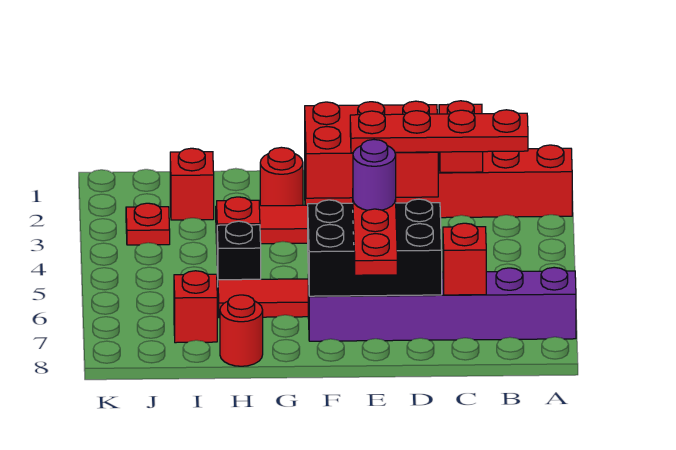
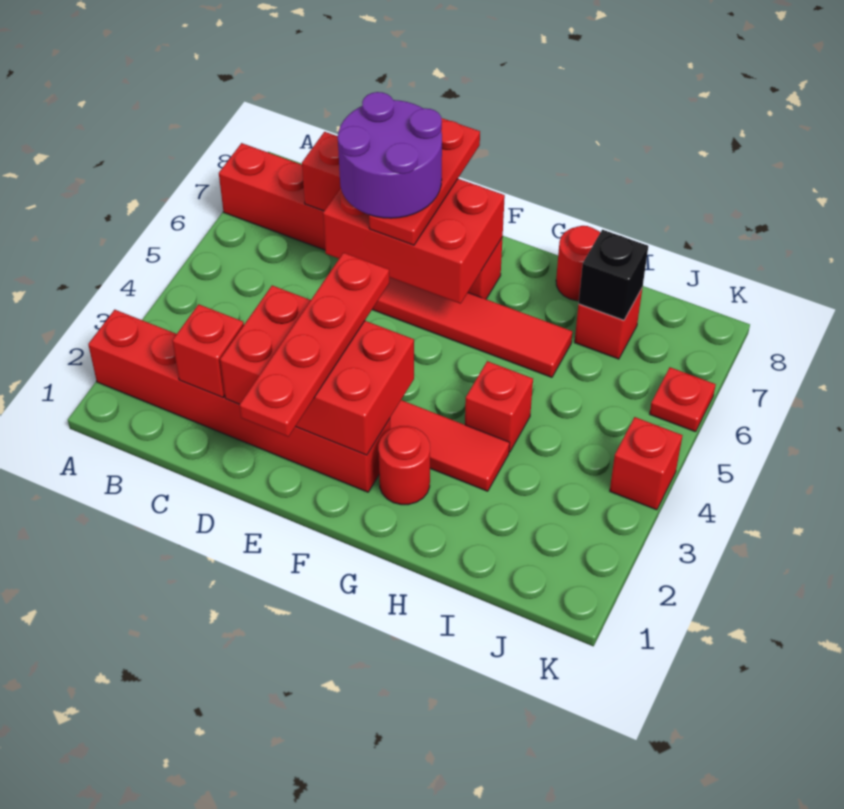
purple 1x6 brick [308,267,576,341] -> red 1x6 brick [219,143,503,299]
red 1x4 plate [350,110,528,153] -> red 1x4 plate turned to [240,253,389,437]
black 2x3 brick [308,199,442,296] -> red 2x3 brick [323,179,505,304]
purple 1x1 round brick [353,140,396,210] -> purple 2x2 round brick [338,92,442,218]
black 1x1 brick [217,221,261,280] -> black 1x1 brick moved to [579,230,648,320]
red 1x1 brick [170,148,214,220] -> red 1x1 brick moved to [610,417,683,510]
red 1x1 plate [126,203,170,245] -> red 1x1 plate moved to [650,367,716,432]

